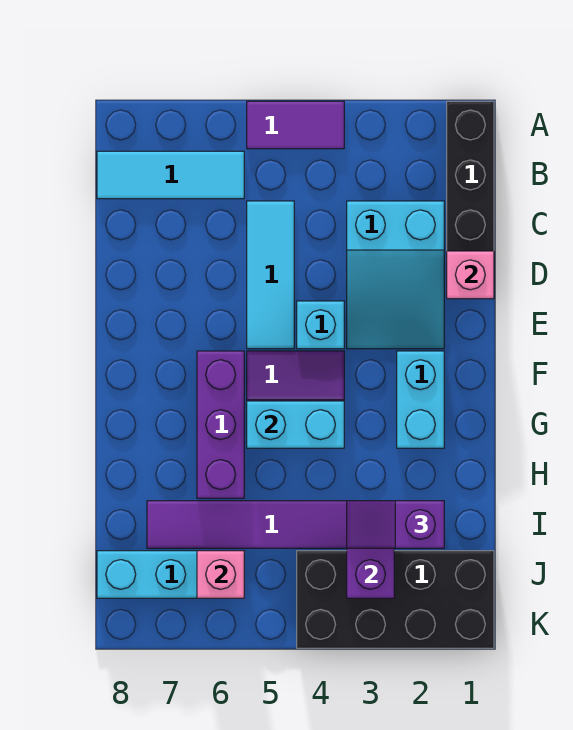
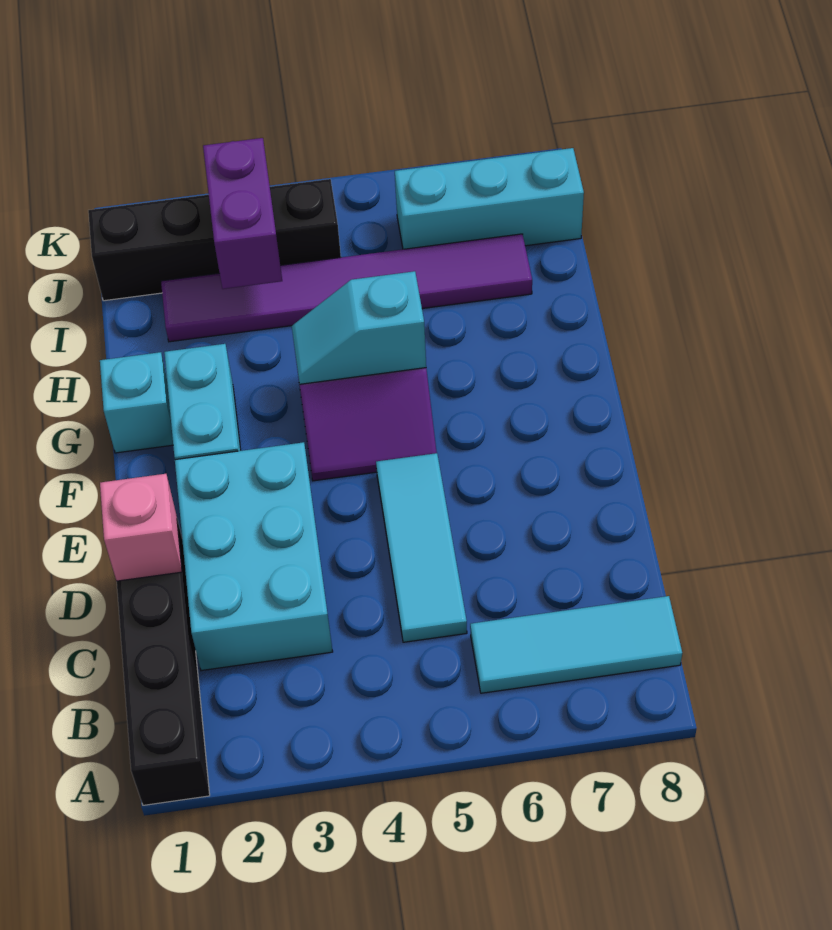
purple 1x2 tile [247,101,344,149] -> none
cyan 2x3 slope [347,201,444,349] -> cyan 2x3 brick [175,442,333,671]
cyan 1x1 brick [297,301,344,349] -> cyan 1x1 brick moved to [100,352,173,453]
purple 1x3 brick [197,351,244,498] -> none
cyan 1x2 brick [247,401,344,448] -> cyan 1x2 slope [292,271,426,384]
purple 1x2 slope [347,501,444,548] -> none
black 2x4 brick [297,551,494,648] -> black 1x4 brick [88,179,341,301]
pink 1x1 brick [197,551,244,598] -> none

